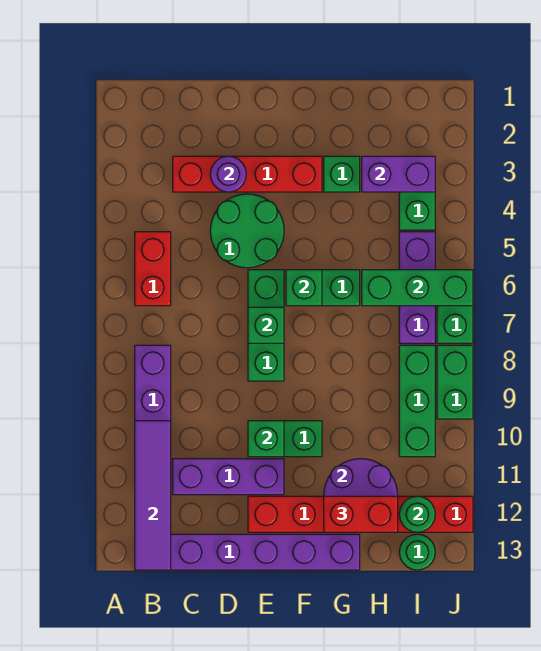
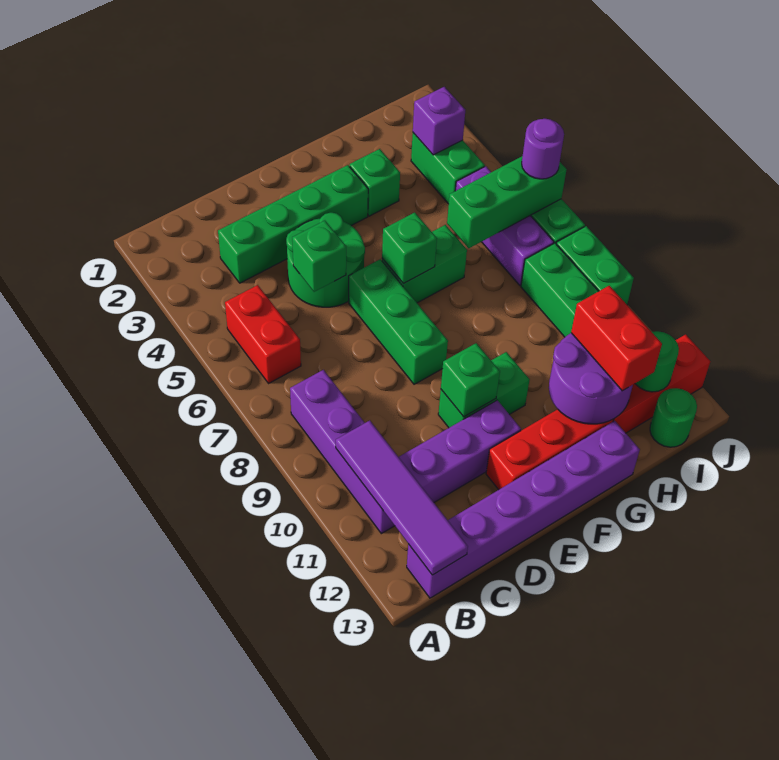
red 1x4 brick [173,156,322,192] -> green 1x4 brick [218,165,368,283]
purple 1x1 round brick [210,156,246,192] -> purple 1x1 round brick moved to [522,119,564,179]
green 1x1 brick [248,307,284,343] -> green 1x1 brick moved to [292,221,346,292]
red 1x2 brick [324,496,398,532] -> red 1x2 brick turned to [571,286,662,391]
purple 1x2 brick [362,156,435,192] -> purple 1x1 brick [413,87,465,155]

